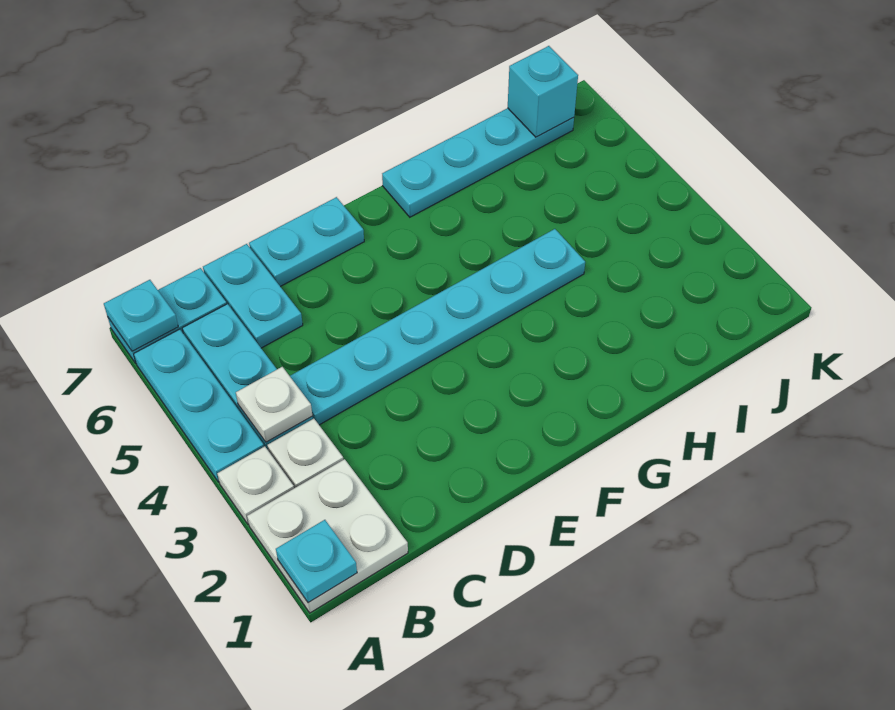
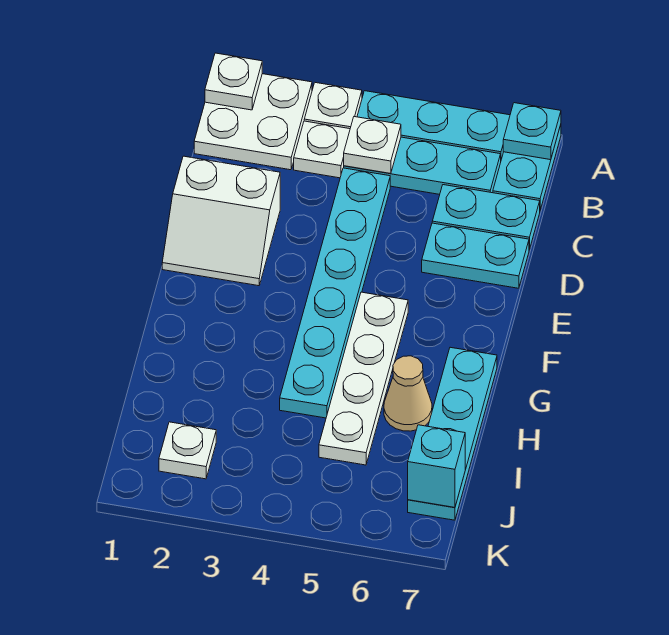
cyan 1x1 plate [276,520,357,603] -> white 1x1 plate [205,53,262,110]
none -> white 2x2 slope [162,156,280,286]
cyan 1x2 plate [249,197,364,287] -> cyan 1x2 plate turned to [422,223,529,288]
none -> white 1x4 plate [319,292,408,465]
none -> tan 1x1 cone [384,356,432,431]
none -> white 1x1 plate [159,422,216,479]

